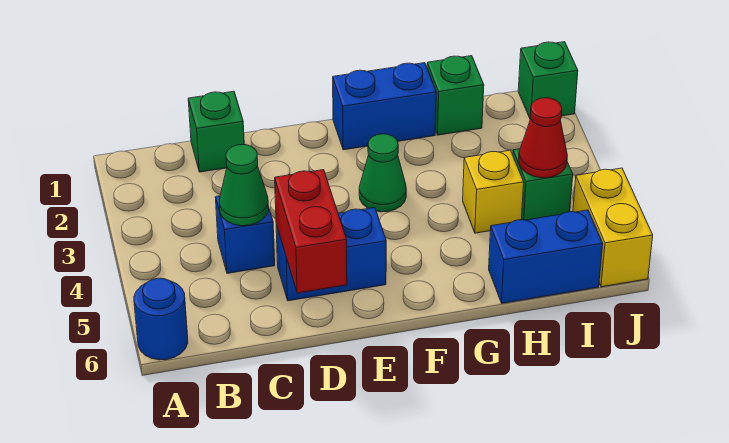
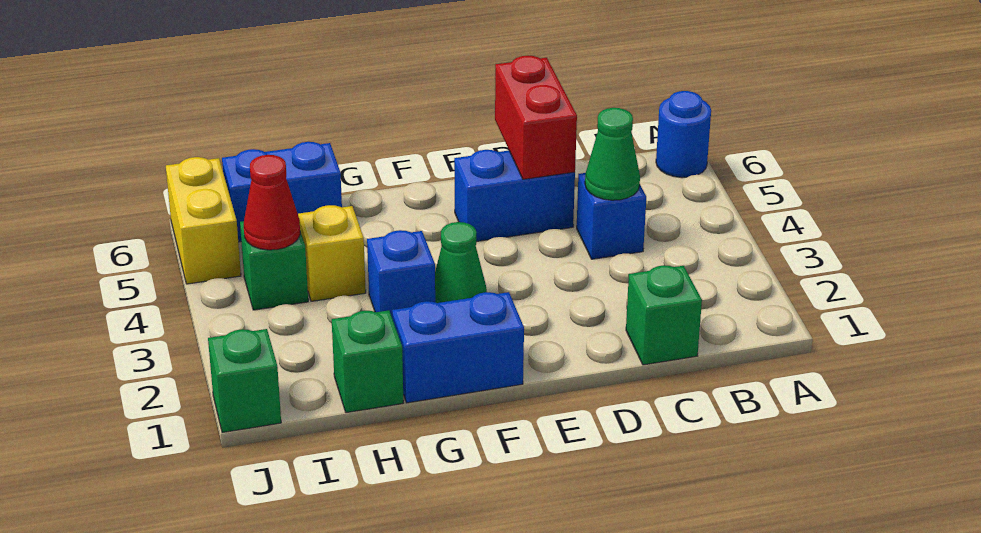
none -> blue 1x1 brick [367,230,435,319]

